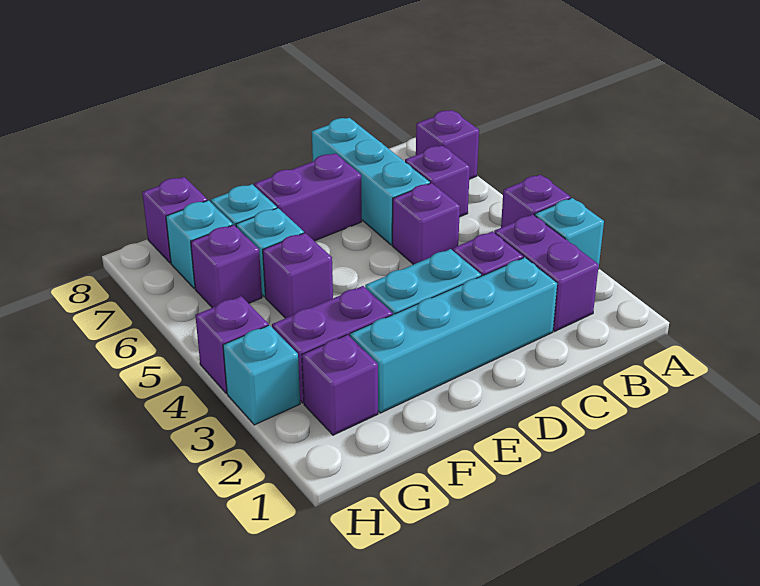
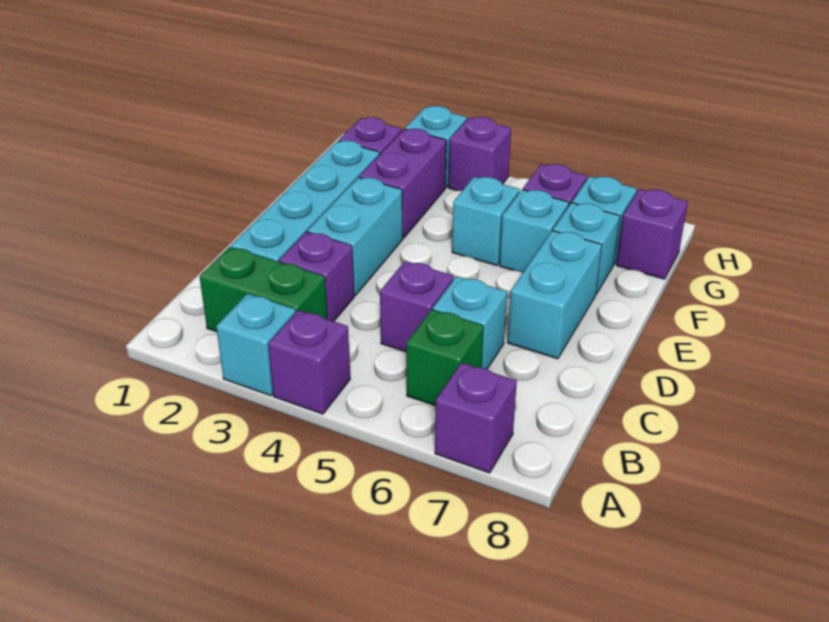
purple 1x2 brick [494,215,599,331] -> green 1x2 brick [199,247,327,332]
purple 1x1 brick [405,145,470,217] -> green 1x1 brick [406,309,484,406]
cyan 1x3 brick [312,118,430,245] -> cyan 1x1 brick [433,276,507,369]
purple 1x2 brick [254,153,362,241] -> cyan 1x2 brick [508,231,602,359]
purple 1x1 brick [263,233,333,318] -> cyan 1x1 brick [452,177,520,265]

